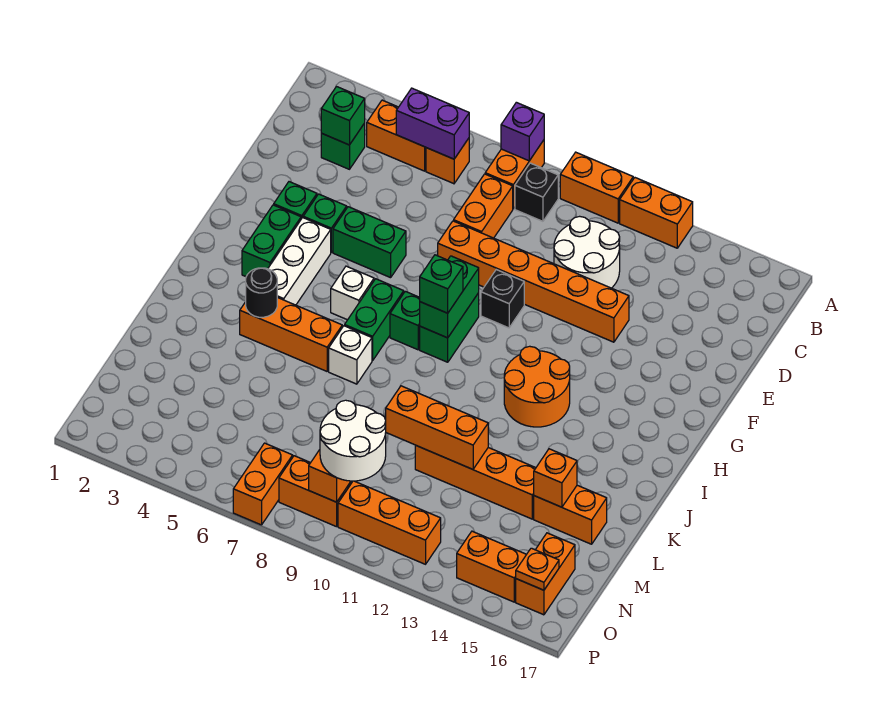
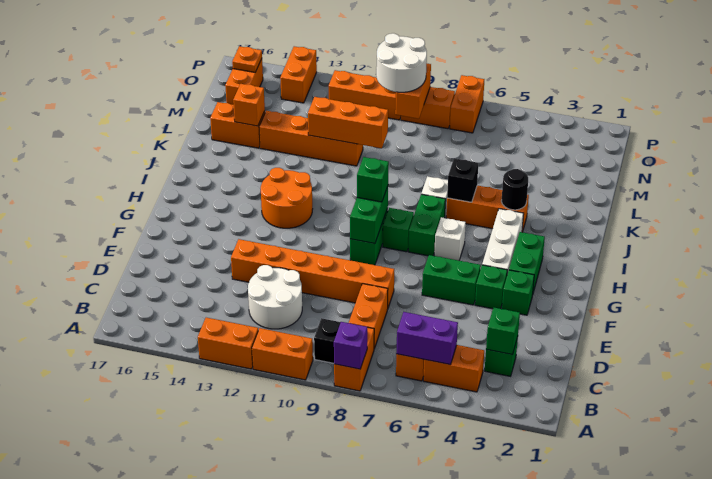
black 1x1 brick [481,270,524,328] -> black 1x1 brick moved to [447,158,478,202]
orange 1x2 brick [457,531,526,602] -> orange 1x2 brick turned to [280,46,317,103]

